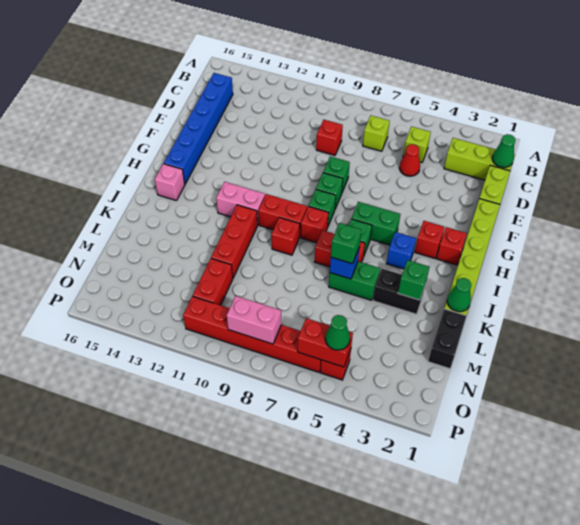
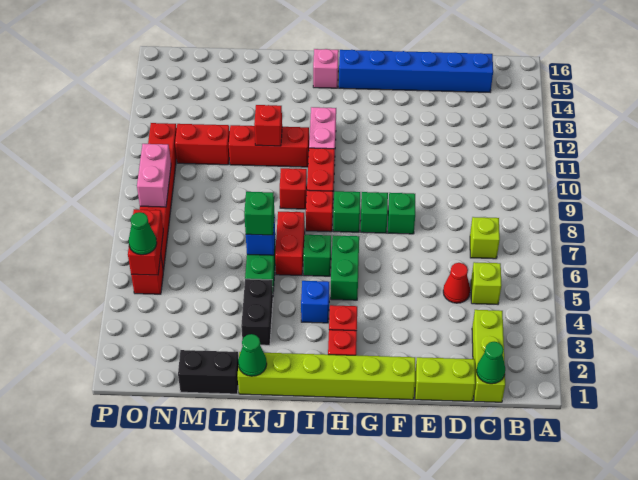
red 1x1 brick [316,120,343,155] -> red 1x1 brick moved to [254,105,282,146]
green 1x1 brick [398,260,429,300] -> none

